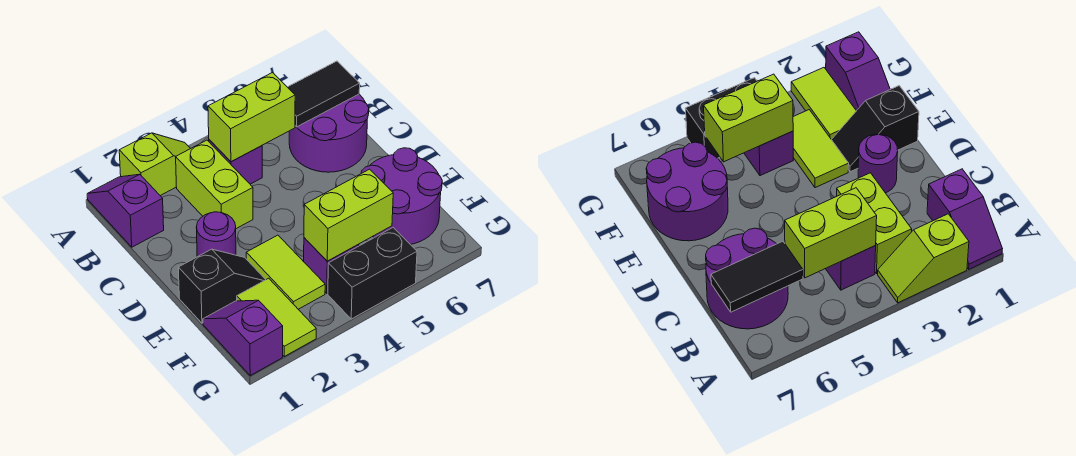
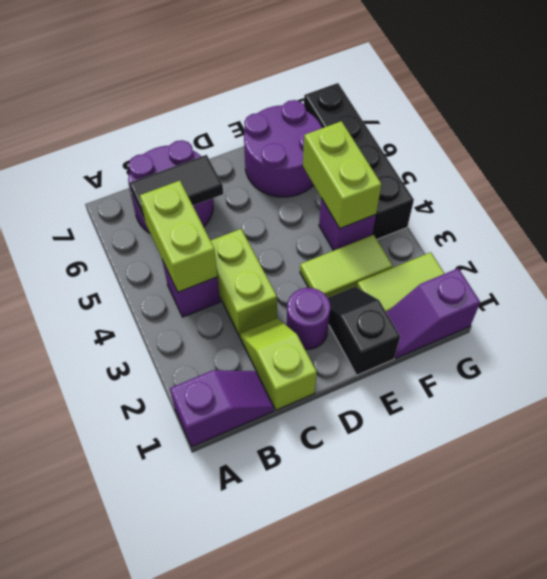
purple 1x2 slope [87,174,164,247] -> purple 1x2 slope turned to [170,370,274,447]
lime 1x2 slope [119,133,190,196] -> lime 1x2 slope moved to [240,318,317,410]
lime 1x2 brick [176,140,253,229] -> lime 1x2 brick turned to [210,229,277,336]
black 1x2 tile [288,61,360,127] -> black 1x2 tile turned to [129,155,223,223]
black 1x2 brick [328,228,417,319] -> black 1x4 brick [304,83,414,239]

